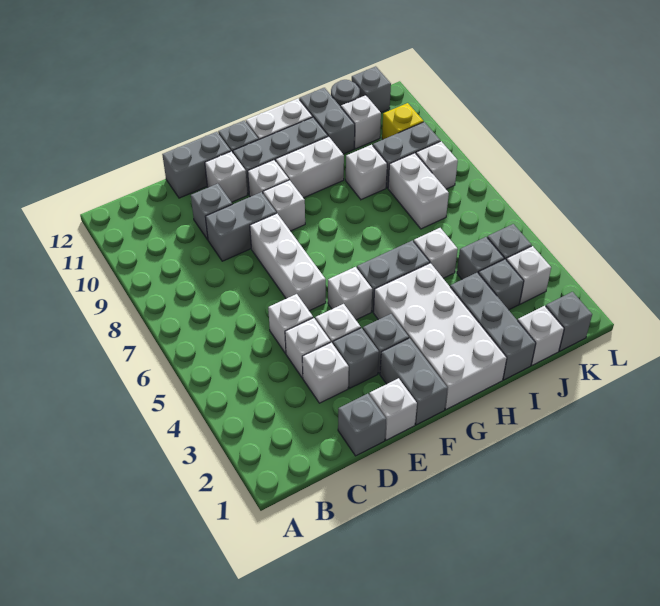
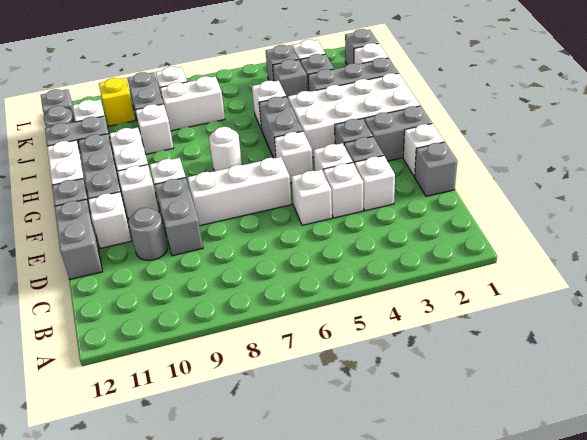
grey 1x1 brick [191,184,232,240] -> grey 1x1 round brick [129,208,168,261]
none -> white 1x1 round brick [209,127,242,171]

